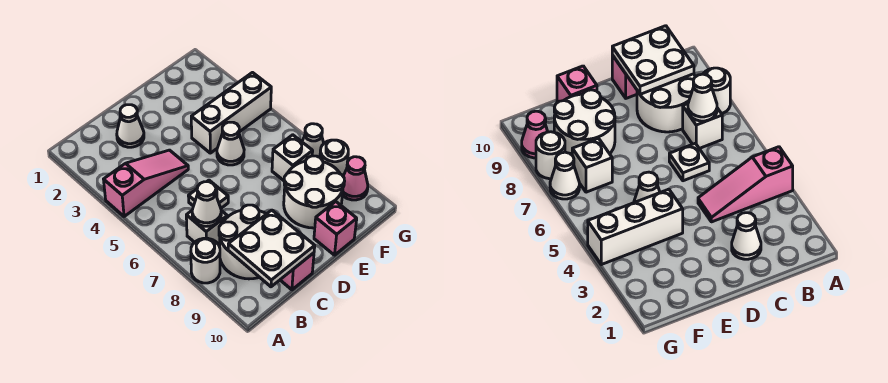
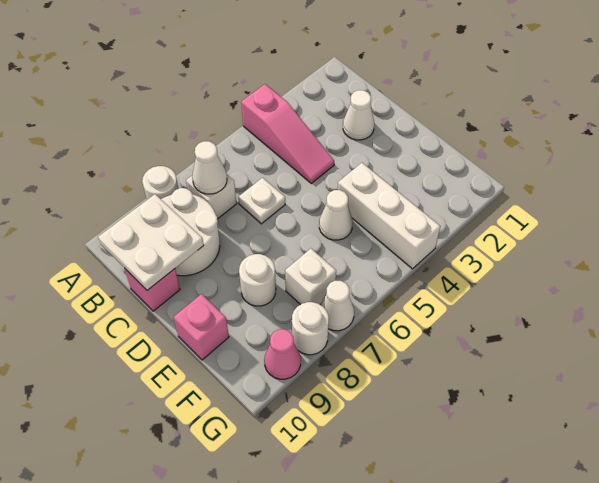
white 2x2 round brick [284,156,345,228] -> white 1x1 round brick [239,254,276,306]

